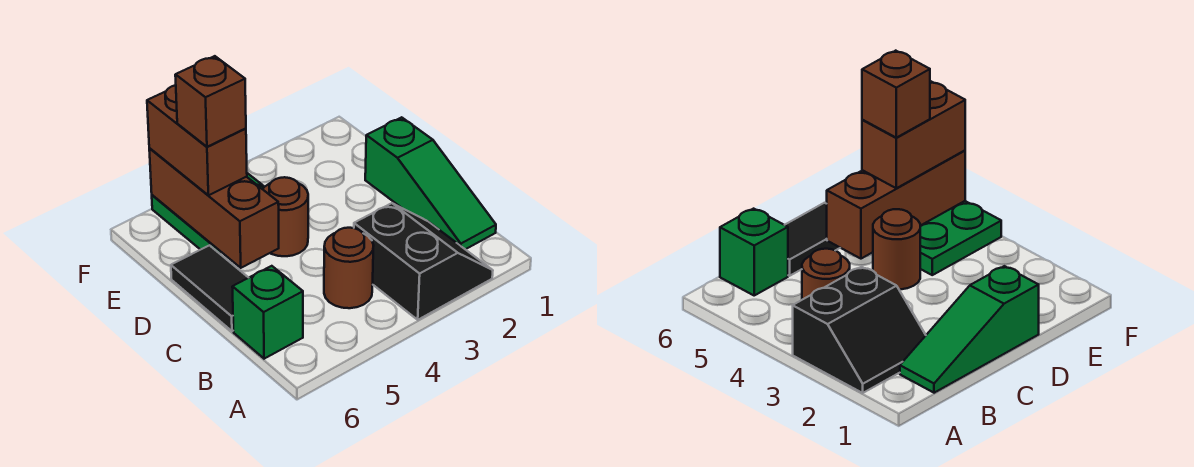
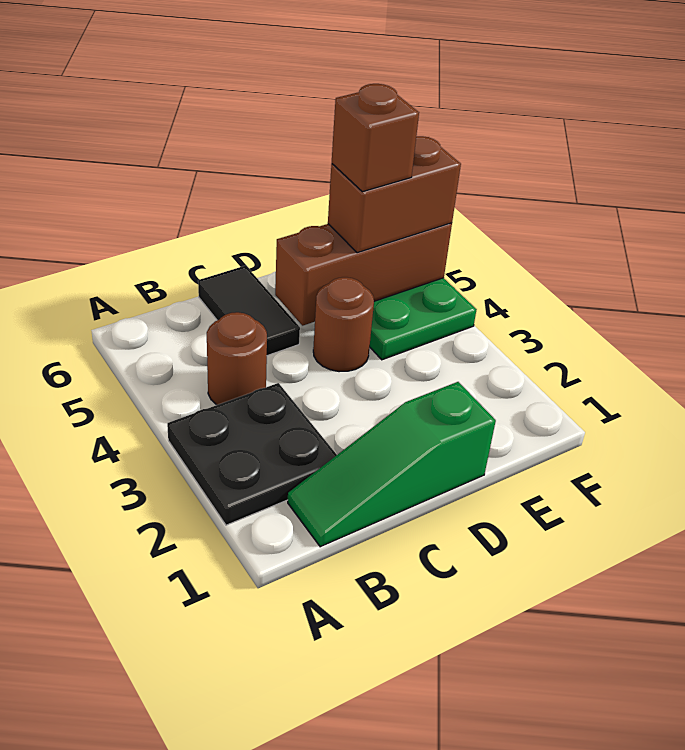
black 2x2 slope [354,203,493,320] -> black 2x2 plate [167,383,337,525]
green 1x1 brick [232,266,303,359] -> none
black 1x2 tile [171,245,248,331] -> black 1x2 tile turned to [198,266,300,356]

